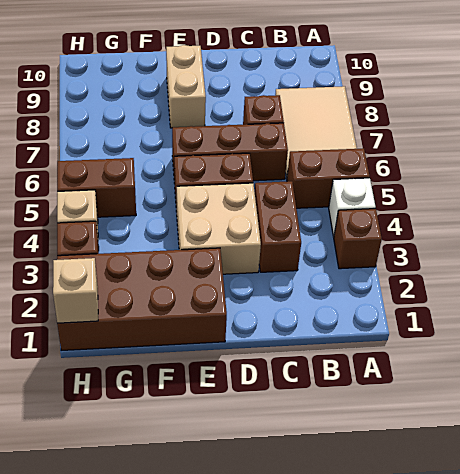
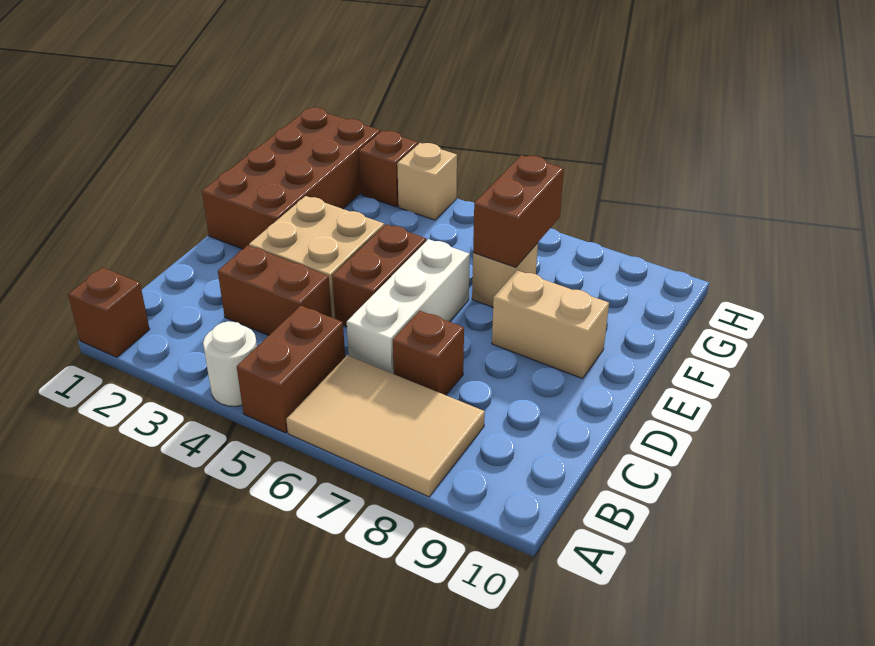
brown 1x1 brick [334,209,382,269] -> brown 1x1 brick moved to [68,267,150,357]
white 1x1 brick [329,178,376,237] -> white 1x1 round brick [203,321,257,406]
brown 1x3 brick [172,123,288,184] -> white 1x3 brick [347,239,470,374]
brown 1x2 brick [57,158,136,217] -> brown 1x2 brick moved to [473,155,564,267]
tan 1x1 brick [53,258,98,323] -> tan 1x1 brick moved to [472,243,538,307]

